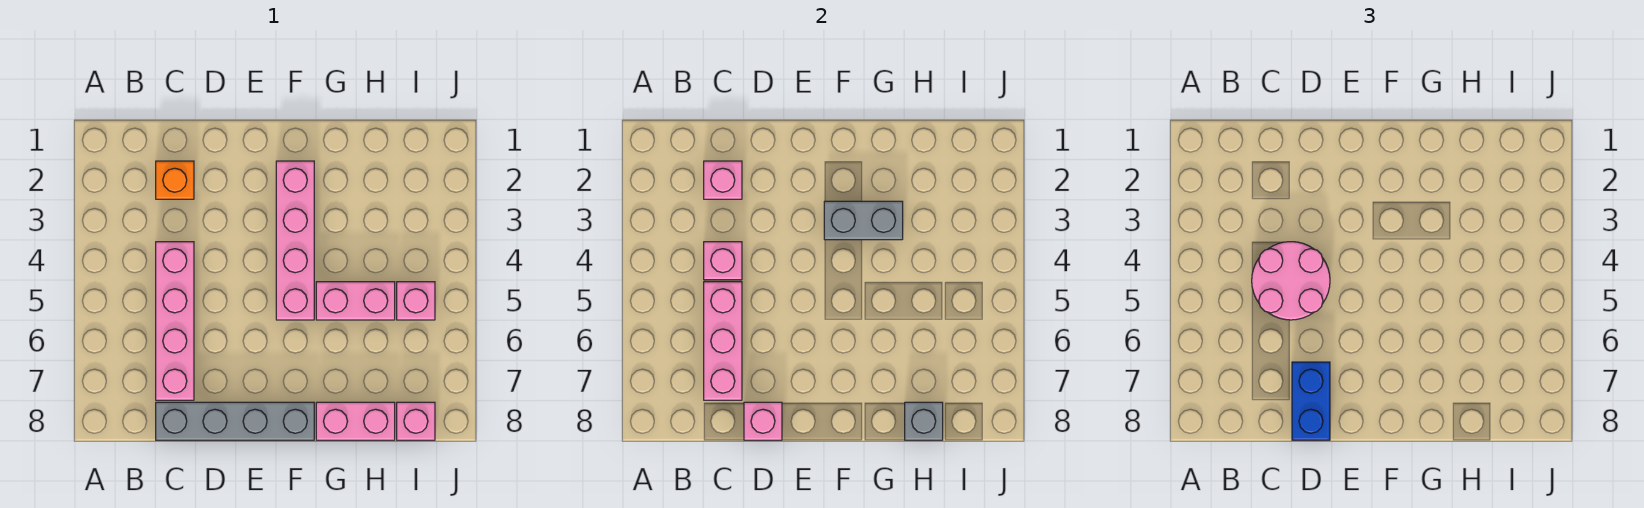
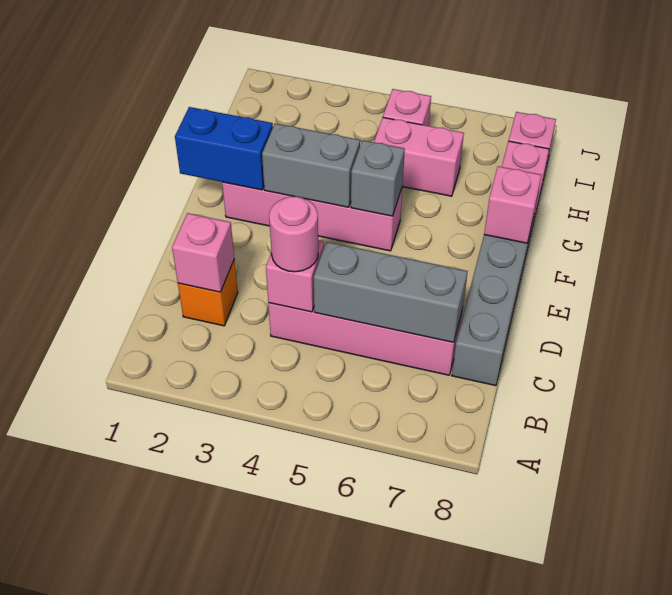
pink 2x2 round brick [1252,242,1330,320] -> pink 1x1 round brick [269,197,318,272]
pink 1x3 brick [704,282,742,400] -> grey 1x3 brick [314,242,468,342]
blue 1x2 brick [1292,362,1330,440] -> blue 1x2 brick moved to [175,107,273,190]
pink 1x1 brick [744,402,782,440] -> pink 1x1 brick moved to [484,166,541,243]
grey 1x2 brick [824,201,903,240] -> grey 1x2 brick turned to [262,123,360,207]
pink 1x2 brick [316,282,395,320] -> pink 1x2 brick turned to [374,118,464,196]
grey 1x1 brick [905,402,943,440] -> grey 1x1 brick moved to [351,140,405,216]

